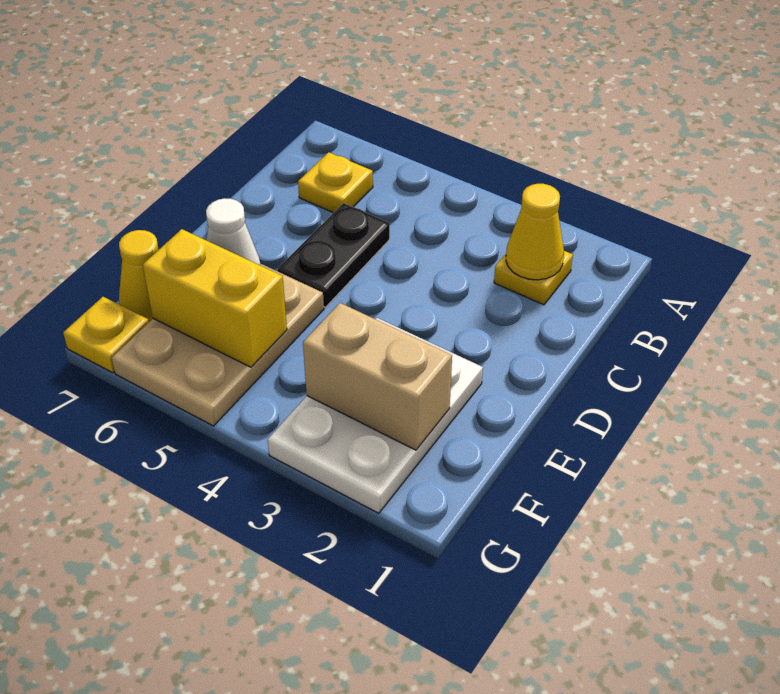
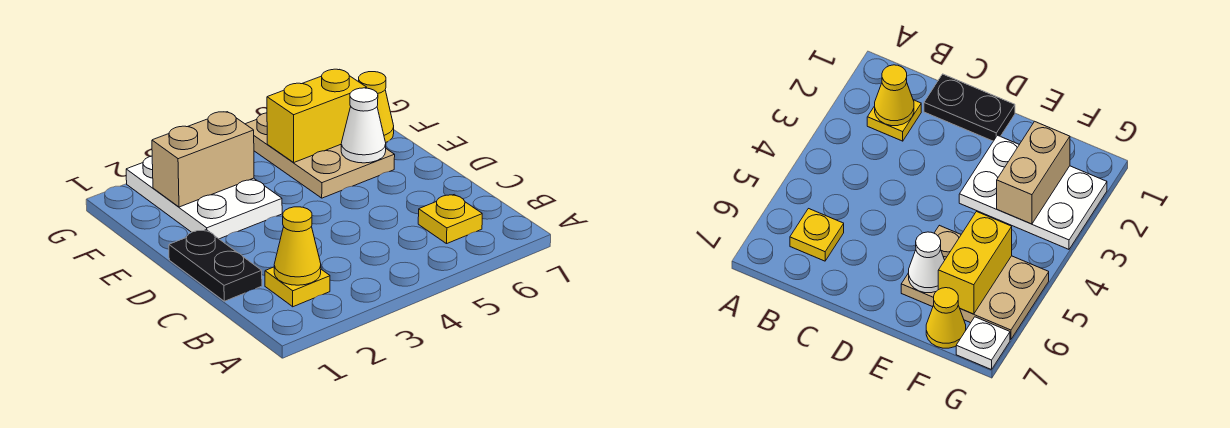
black 1x2 plate [277,203,390,307] -> black 1x2 plate moved to [169,230,262,301]
yellow 1x1 plate [63,297,149,373] -> white 1x1 plate [956,317,1010,370]

